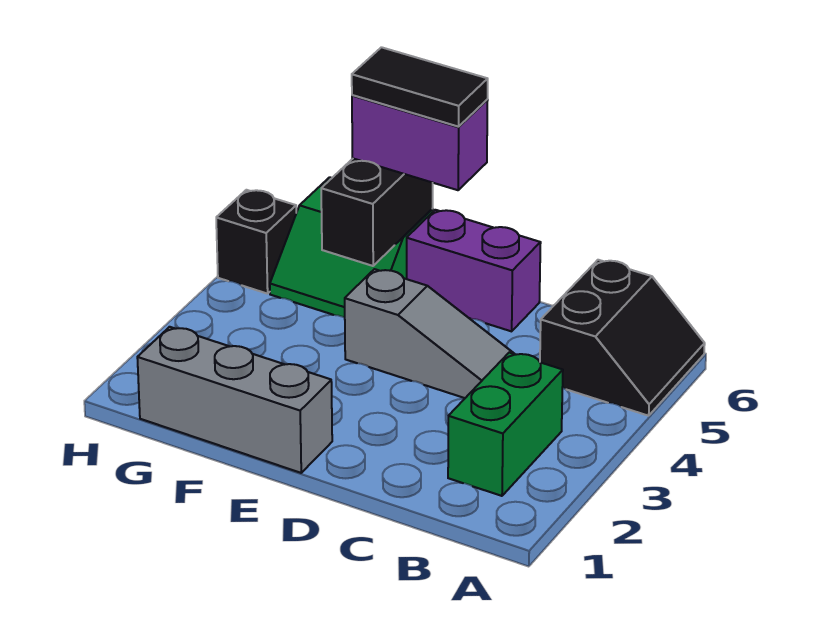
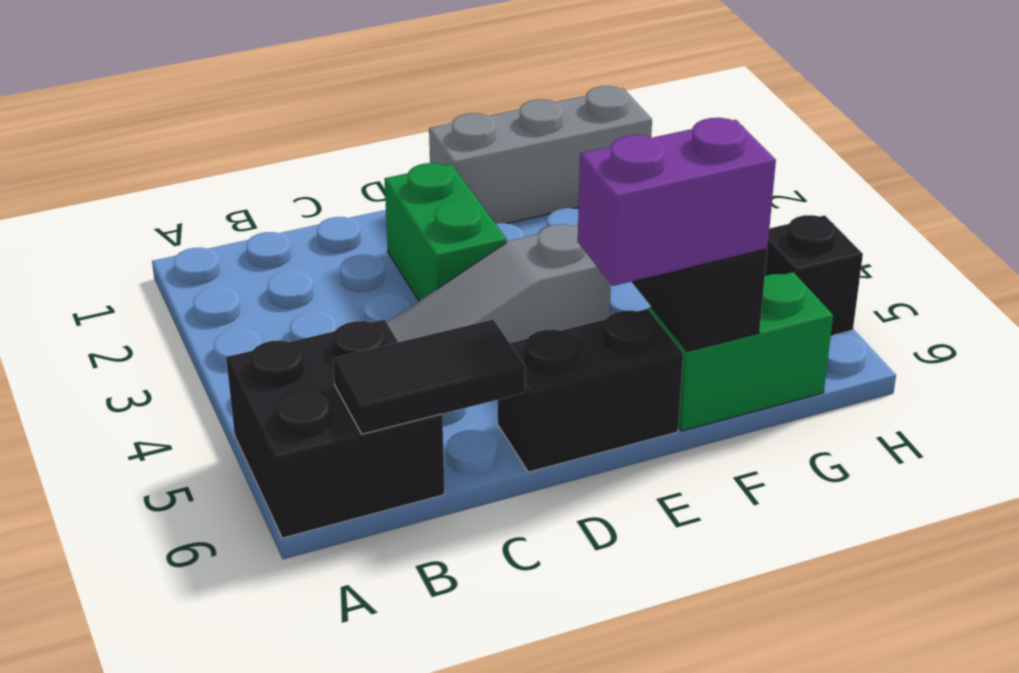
black 2x2 slope [540,260,705,416] -> black 2x2 brick [226,320,445,538]
green 1x2 brick [448,353,563,496] -> green 1x2 brick moved to [385,163,507,301]
purple 1x2 brick [407,210,541,331] -> black 1x2 brick [498,309,683,472]
black 1x2 tile [352,47,488,127] -> black 1x2 tile moved to [333,320,525,434]

